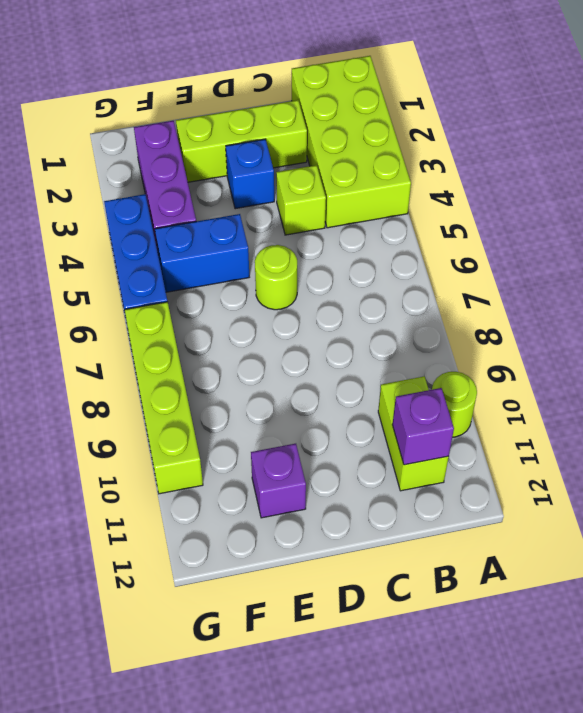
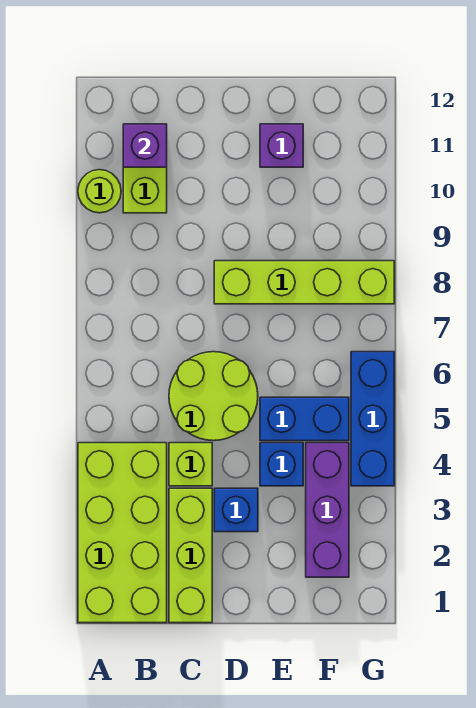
lime 1x3 brick [176,100,307,182] -> lime 1x3 brick turned to [169,488,212,623]
lime 1x1 round brick [255,245,297,310] -> lime 2x2 round brick [169,352,258,441]
none -> blue 1x1 brick [260,443,303,486]
lime 1x4 brick [125,302,203,494] -> lime 1x4 brick turned to [214,261,394,304]

